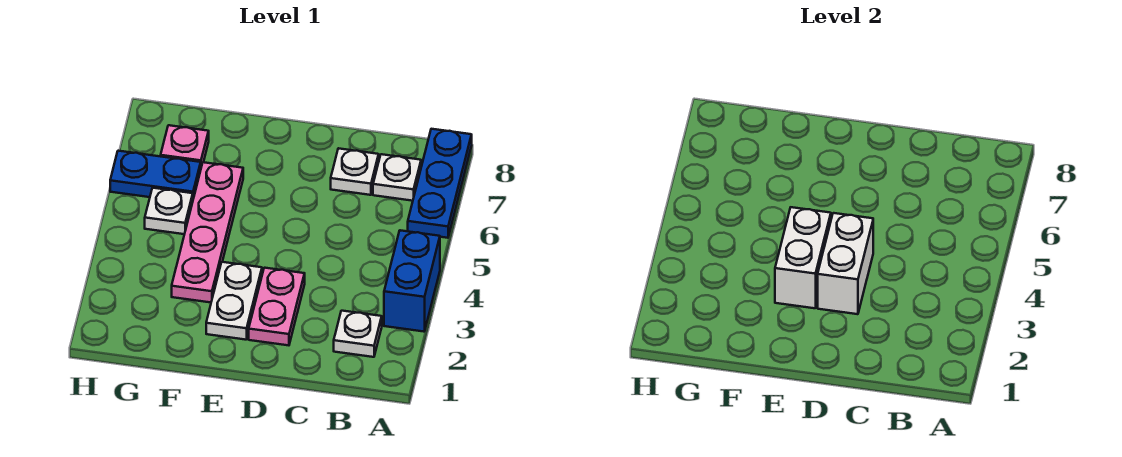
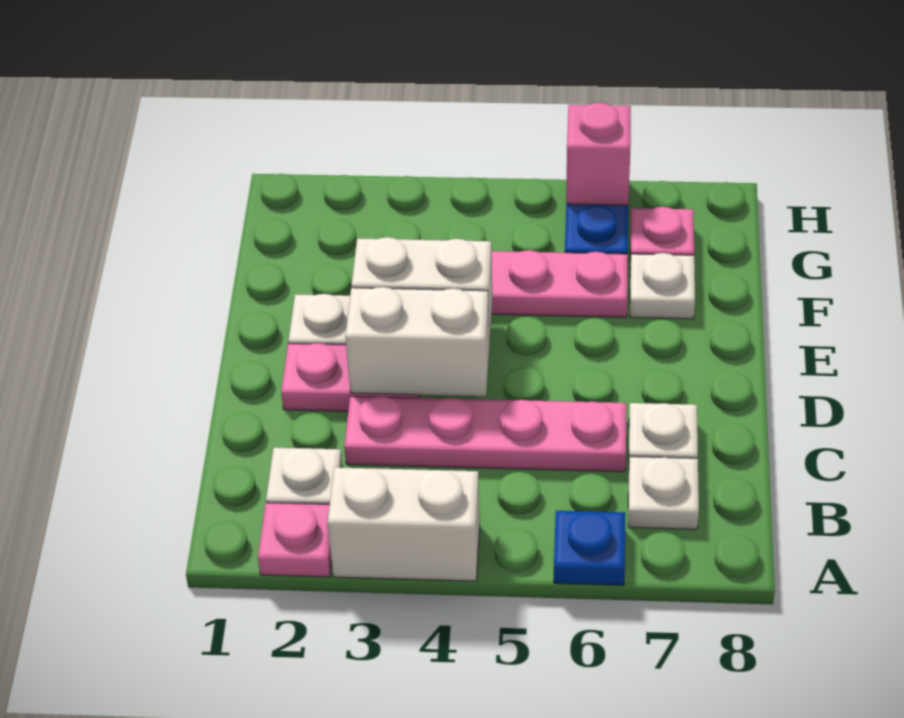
none -> pink 1x1 plate [258,503,332,577]
blue 1x2 brick [384,230,440,332] -> white 1x2 brick [328,467,480,581]
blue 1x3 plate [408,129,472,238] -> blue 1x1 plate [554,511,625,585]
none -> pink 1x4 plate [344,396,626,472]
white 1x1 plate [145,188,193,234] -> white 1x1 plate moved to [630,253,695,319]
none -> pink 1x1 brick [566,103,631,205]

